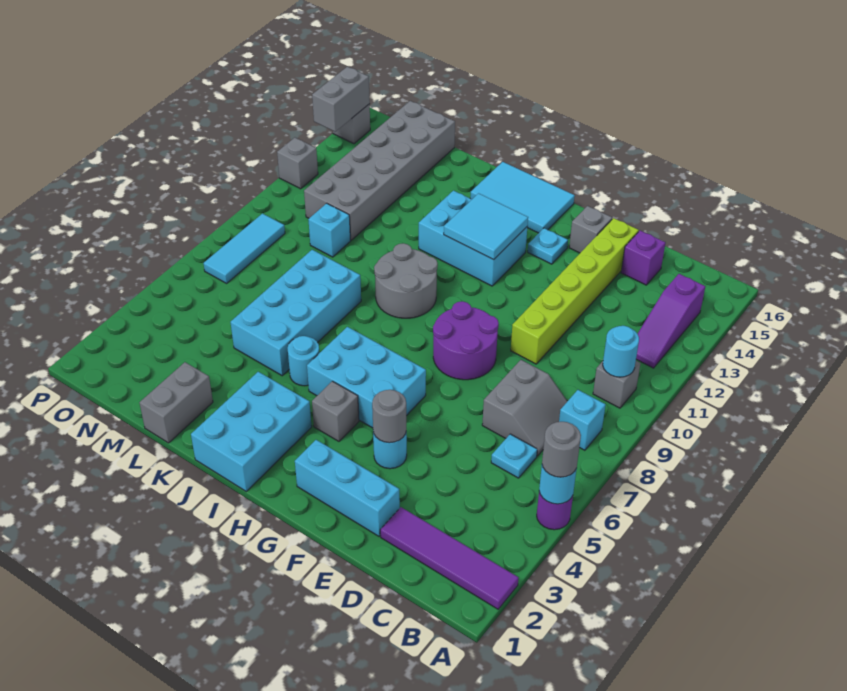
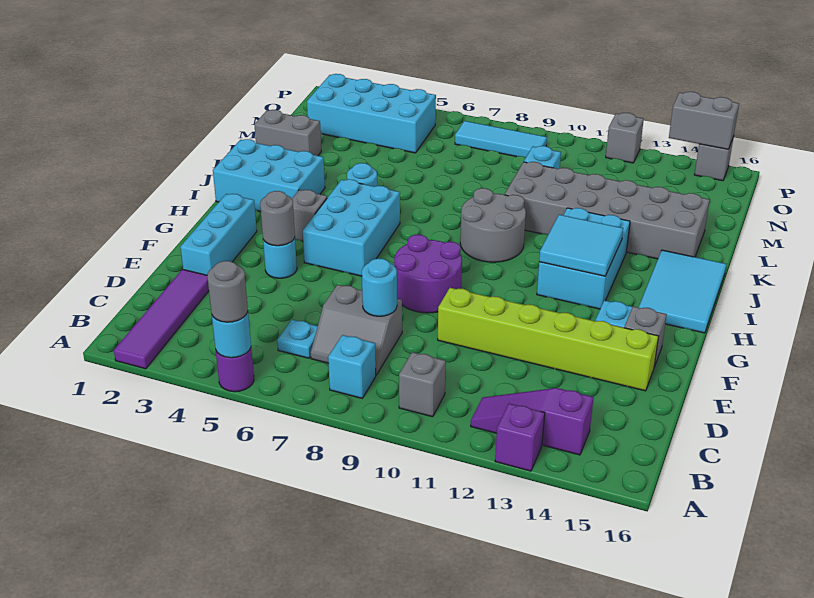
cyan 1x1 round brick [603,326,639,377] -> cyan 1x1 round brick moved to [362,258,397,316]
purple 1x1 brick [621,231,666,285] -> purple 1x1 brick moved to [495,404,545,471]
cyan 2x4 brick [231,250,361,376] -> cyan 2x4 brick moved to [307,74,436,153]
grey 2x6 brick [304,101,455,240] -> grey 2x6 brick moved to [505,162,710,259]

